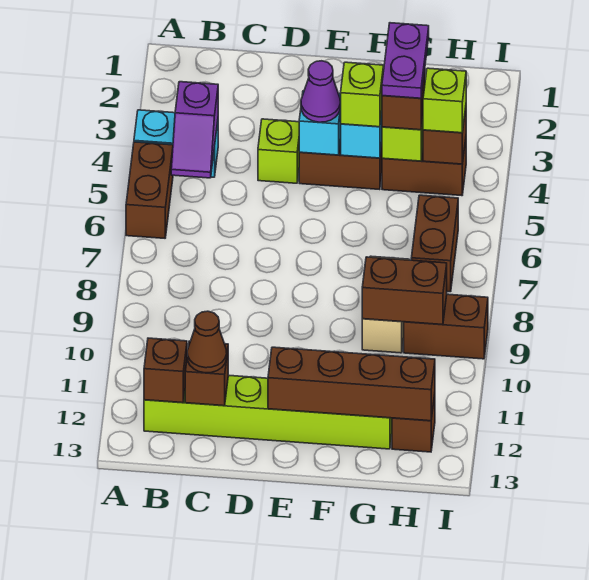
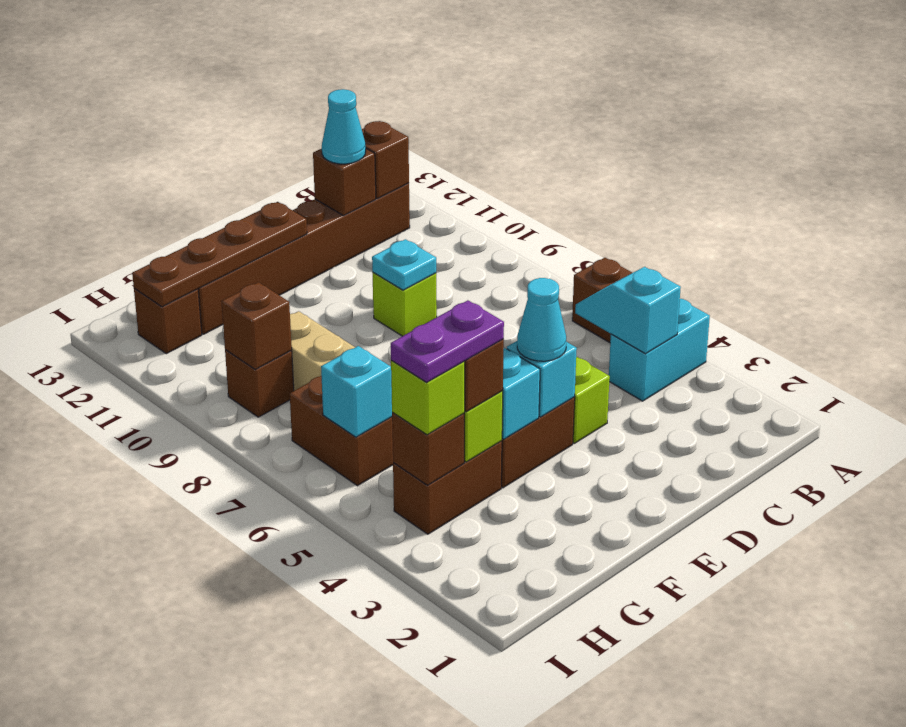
purple 1x2 slope [171,82,218,178] -> cyan 1x2 slope [575,267,681,354]
lime 1x6 brick [144,375,392,449] -> brown 1x6 brick [198,183,410,334]
brown 1x1 cone [187,311,227,373] -> cyan 1x1 cone [322,89,366,164]
none -> cyan 1x1 plate [372,239,436,290]
purple 1x1 cone [301,61,340,122] -> cyan 1x1 cone [517,278,566,361]
brown 1x4 brick [268,347,435,421] -> brown 1x4 plate [132,202,307,307]
lime 1x1 brick [341,62,384,127] -> lime 1x1 brick moved to [373,273,437,336]
purple 1x2 plate [382,23,429,98] -> purple 1x2 plate turned to [391,300,504,382]
brown 1x2 brick [362,257,447,325] -> brown 1x1 brick [221,282,292,369]
none -> cyan 1x1 brick [321,346,392,437]
brown 1x2 brick [404,294,488,359] -> brown 1x1 brick [225,350,294,417]

